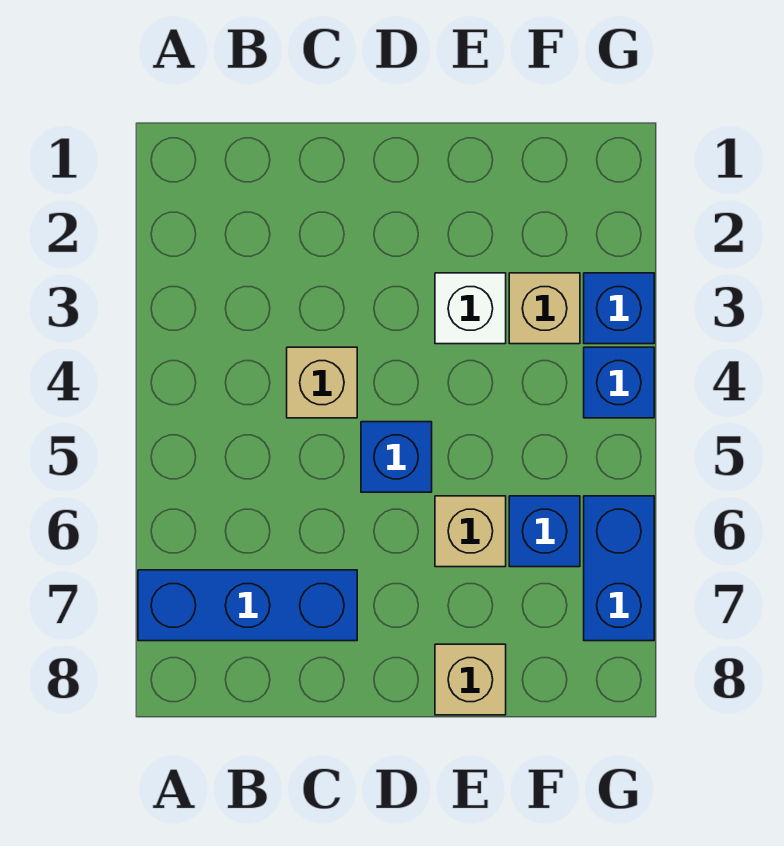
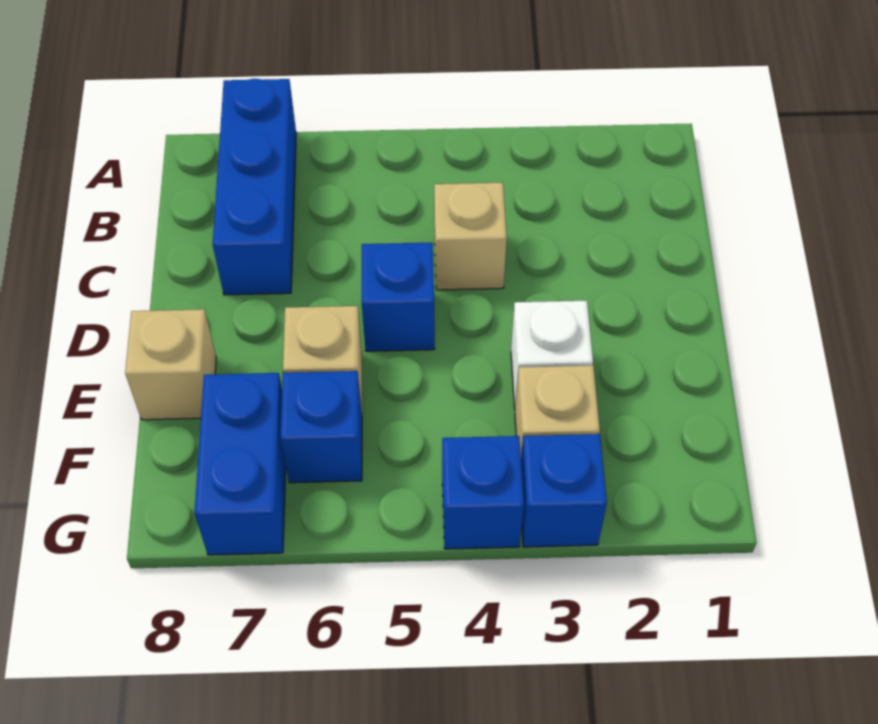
blue 1x2 brick [584,496,654,641] -> blue 1x2 brick turned to [195,373,286,555]

